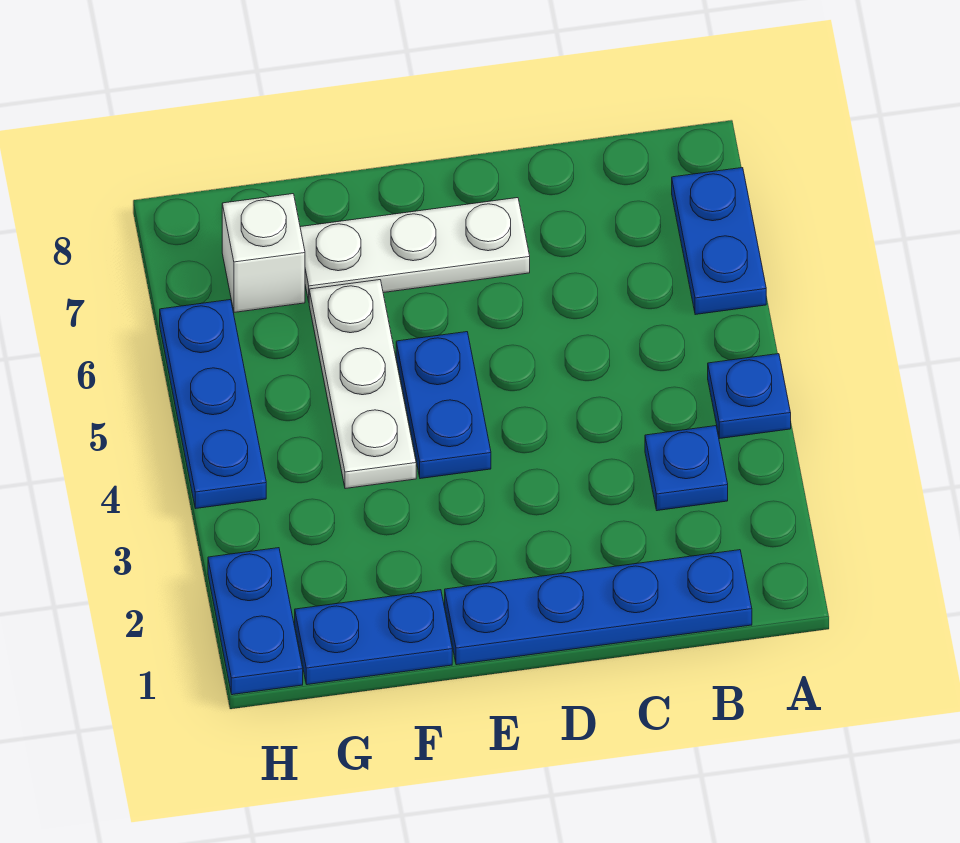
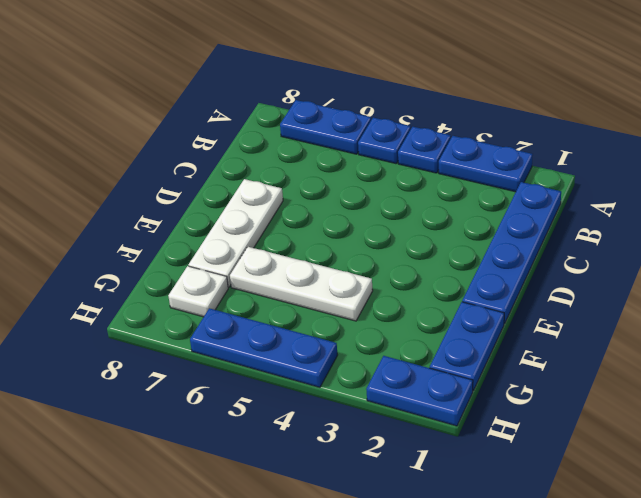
blue 1x1 plate [645,426,728,511] -> blue 1x1 plate moved to [358,118,411,164]
blue 1x2 plate [396,332,491,479] -> blue 1x2 plate moved to [439,136,533,192]
white 1x1 brick [222,194,305,312] -> white 1x1 plate [168,266,228,317]

